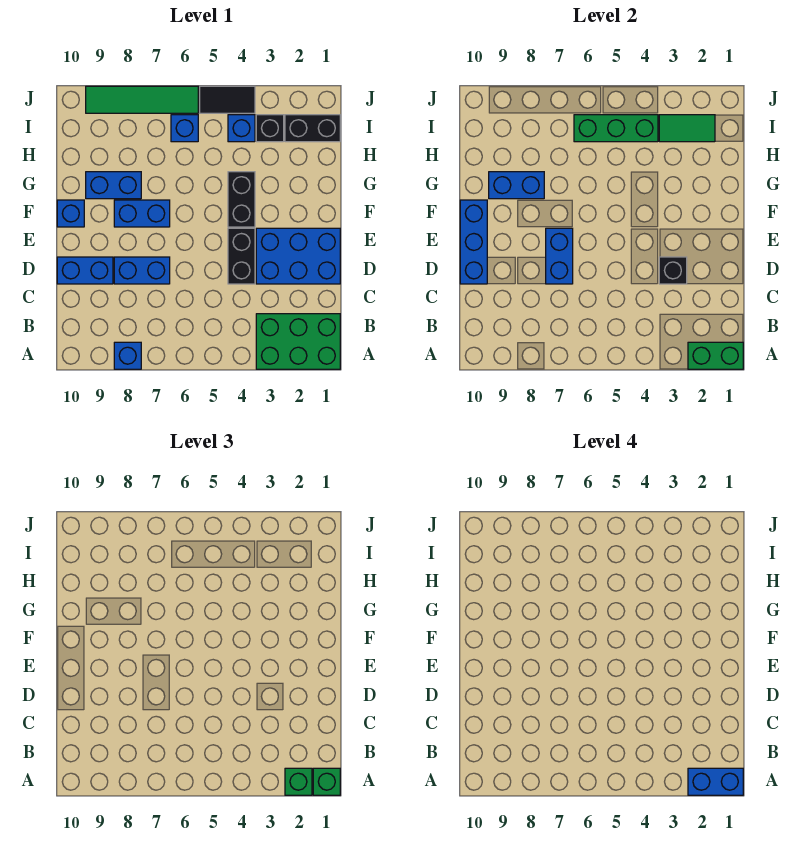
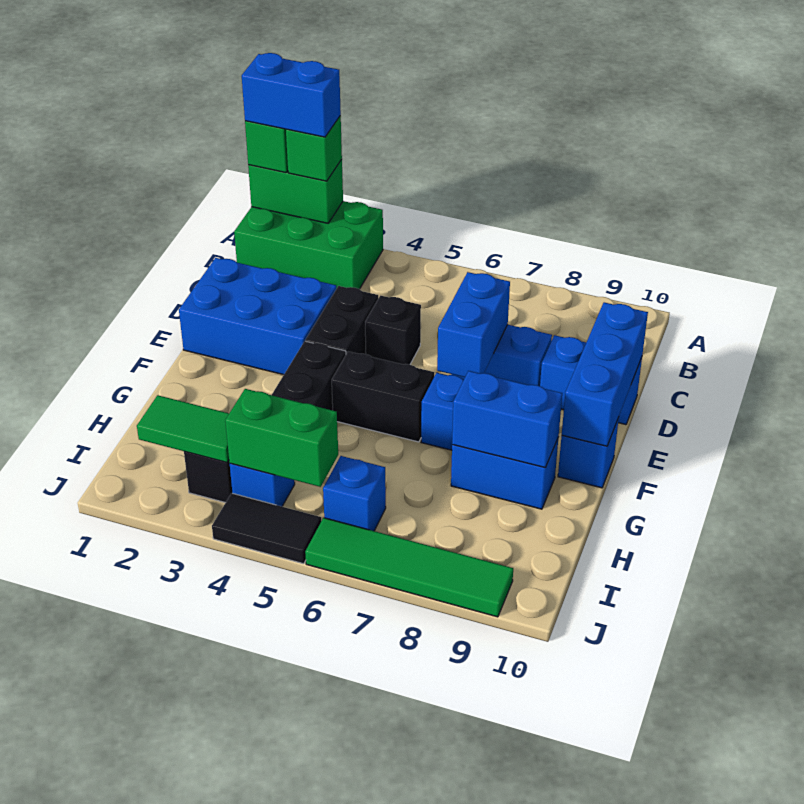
blue 1x1 brick [114,342,141,369] -> none
black 1x1 brick [659,257,687,284] -> black 1x1 brick moved to [365,296,421,365]
black 1x2 brick [285,115,340,142] -> black 1x2 brick moved to [332,352,434,442]
green 1x3 brick [574,115,658,142] -> green 1x2 brick [225,389,338,487]

